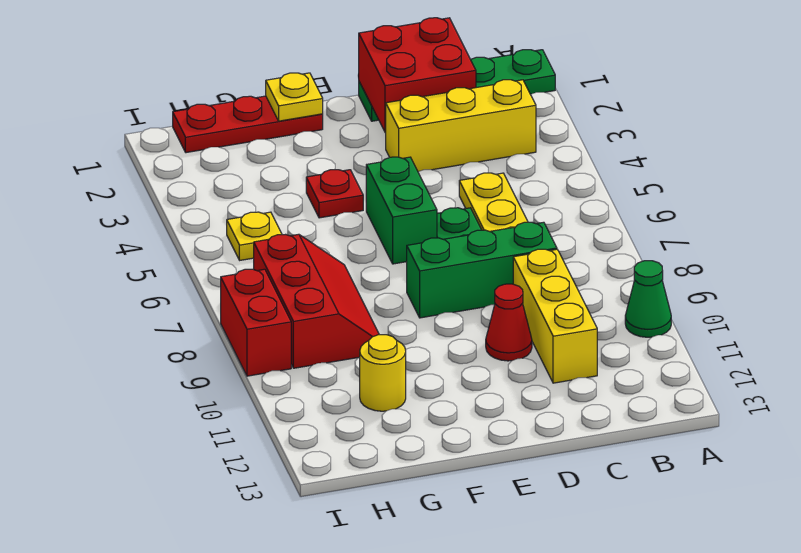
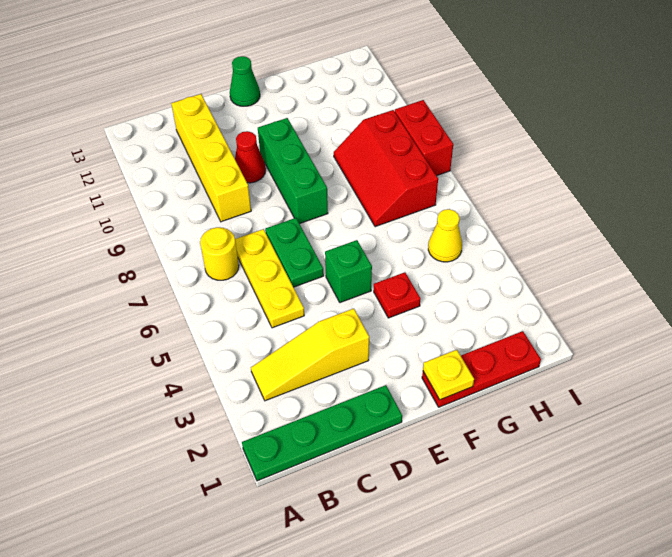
green 1x1 cone [625,261,671,337] -> green 1x1 cone moved to [230,56,260,106]
yellow 1x3 brick [386,80,536,172] -> yellow 1x3 slope [251,309,369,401]
red 2x2 brick [359,18,476,133] -> none
green 1x3 brick [407,222,557,318] -> green 1x3 brick turned to [258,118,328,224]
yellow 1x3 brick [513,249,597,383] -> yellow 1x4 brick [171,94,251,222]
green 1x2 brick [366,157,437,264] -> green 1x1 brick [325,240,372,303]
yellow 1x1 round brick [360,335,406,411] -> yellow 1x1 round brick moved to [200,227,239,280]
yellow 1x1 plate [227,212,282,260] -> yellow 1x1 cone [428,209,462,262]

